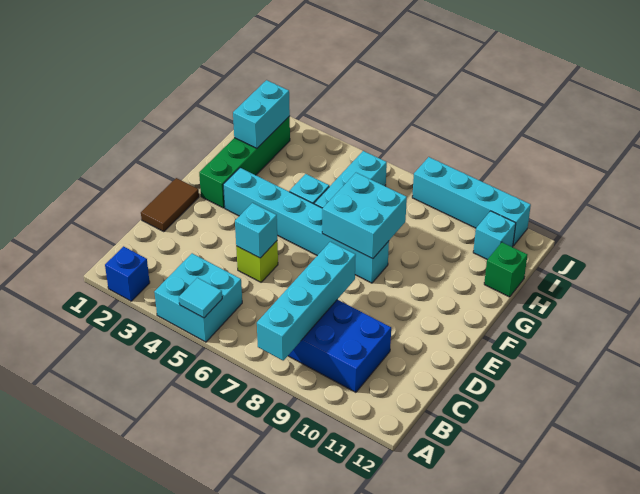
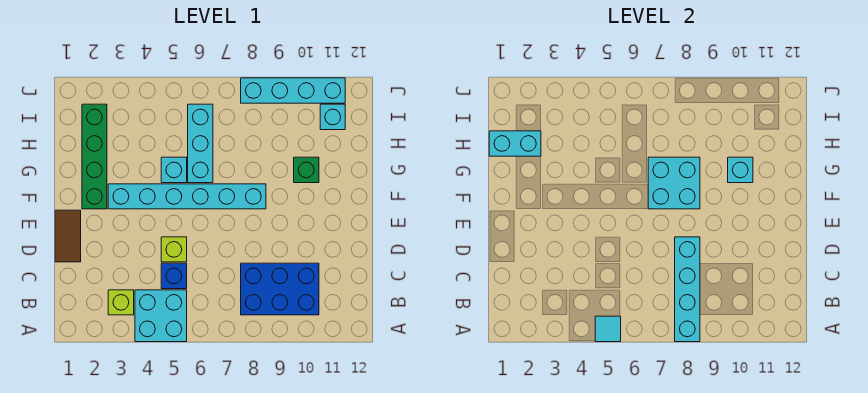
blue 1x1 brick [105,246,150,301] -> blue 1x1 brick moved to [161,263,187,289]
none -> lime 1x1 brick [108,290,134,315]
cyan 1x1 brick [235,203,277,258] -> cyan 1x1 brick moved to [728,157,753,183]
cyan 1x2 brick [233,80,290,148] -> cyan 1x2 brick turned to [489,131,541,156]
green 1x1 brick [484,242,528,297] -> green 1x1 brick moved to [294,157,319,183]

